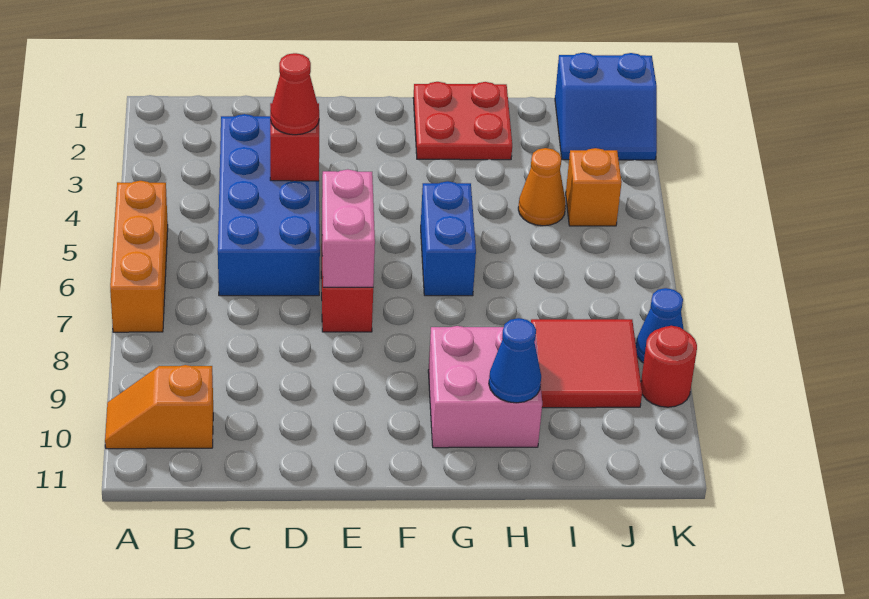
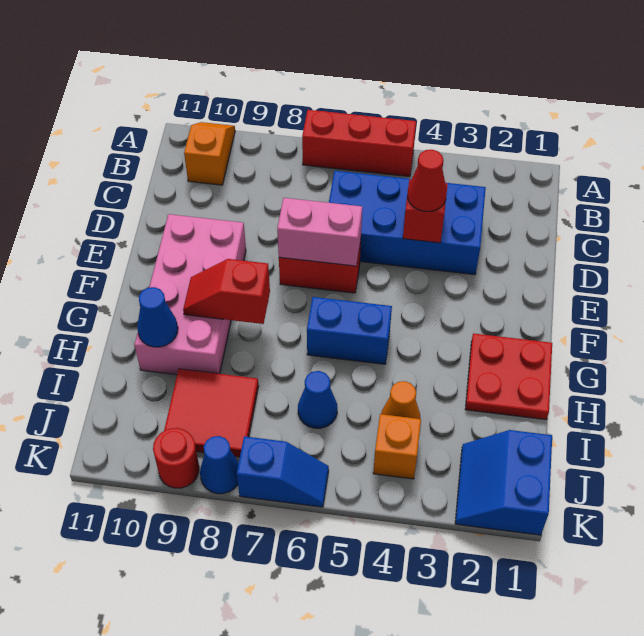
orange 1x3 brick [110,181,168,332] -> red 1x3 brick [302,110,416,177]
none -> red 1x2 slope [183,259,270,324]
pink 2x2 brick [428,326,542,448] -> pink 2x4 brick [135,214,246,375]
none -> blue 1x1 cone [298,371,337,428]
none -> blue 1x2 slope [237,436,329,507]

